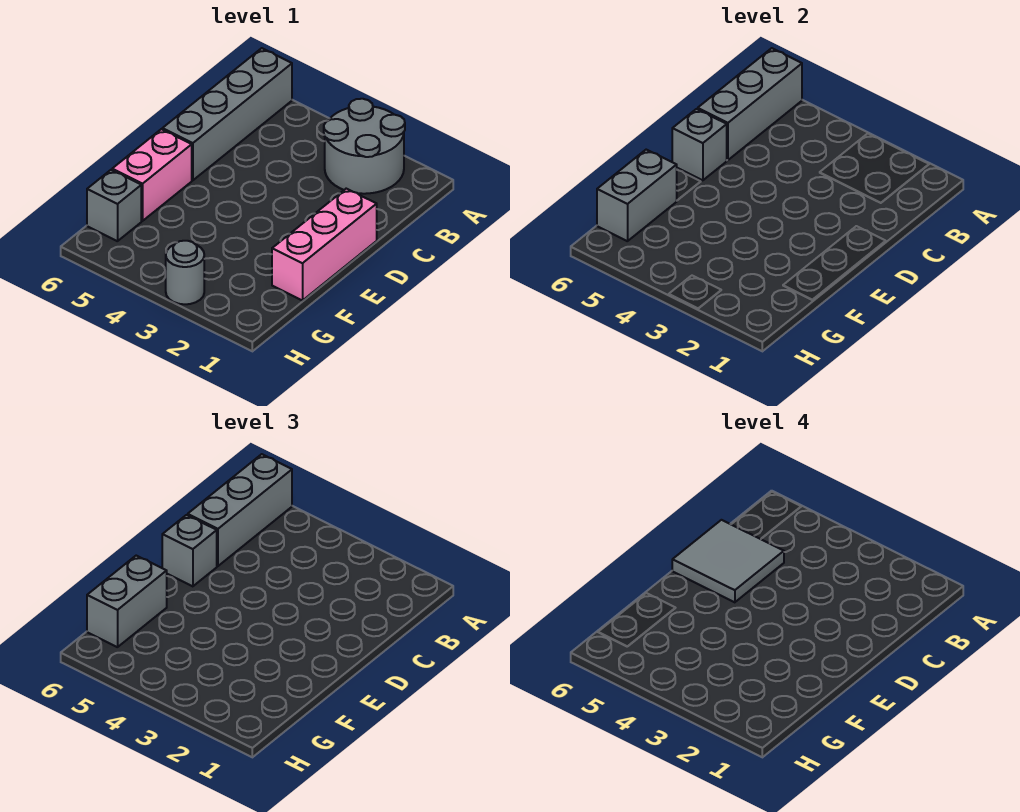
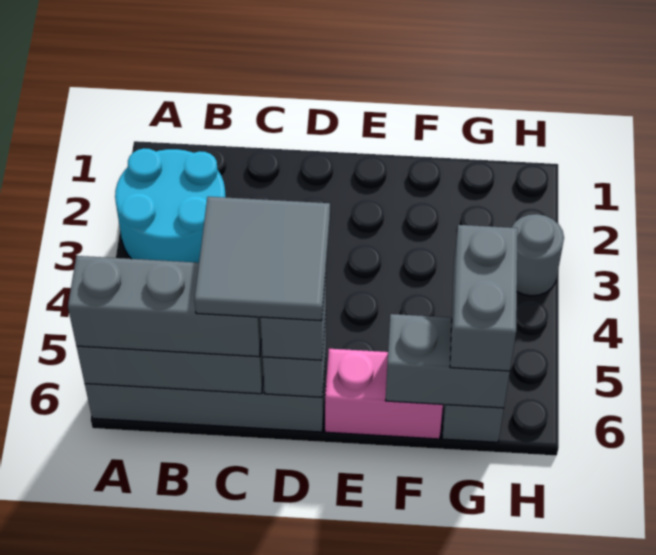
grey 2x2 round brick [324,99,405,194] -> cyan 2x2 round brick [115,148,226,263]
pink 1x3 brick [272,189,377,301] -> none
grey 1x2 brick [87,556,167,647] -> grey 1x2 brick turned to [450,225,518,371]

